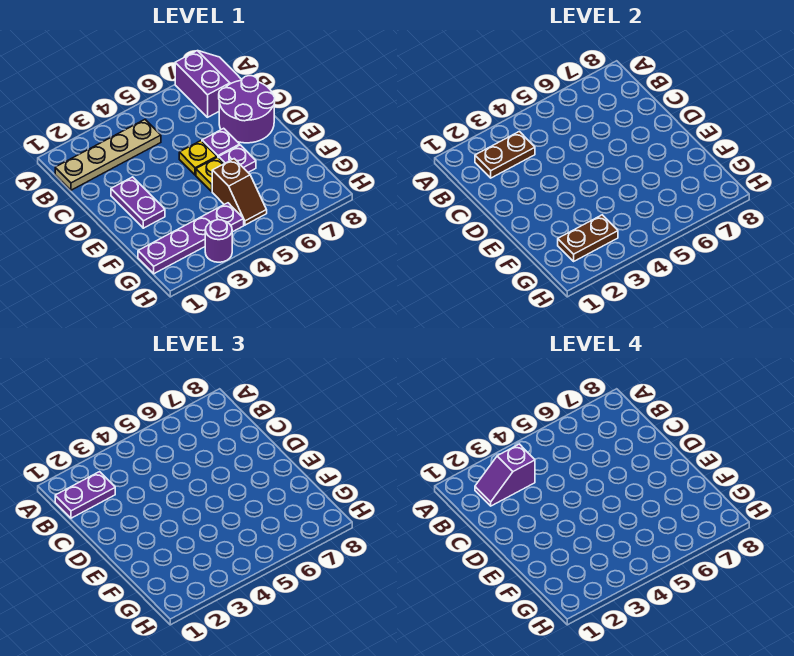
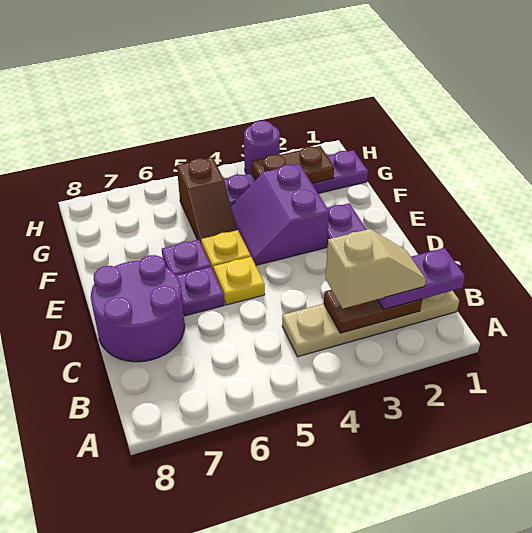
purple 2x2 slope [175,51,242,117] -> purple 2x2 slope moved to [231,164,329,265]
purple 1x2 slope [475,444,535,506] -> tan 1x2 slope [325,229,426,309]
brown 1x2 slope [212,159,267,225] -> brown 1x2 slope turned to [177,157,237,242]

